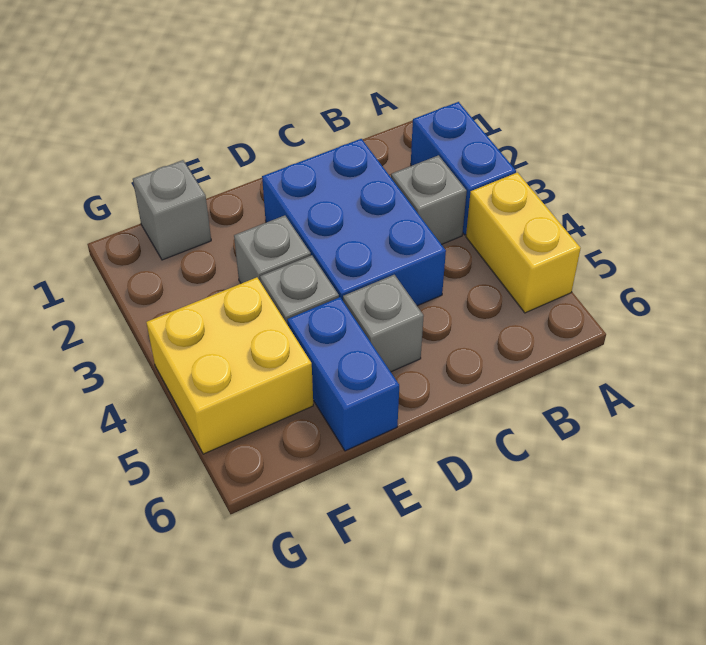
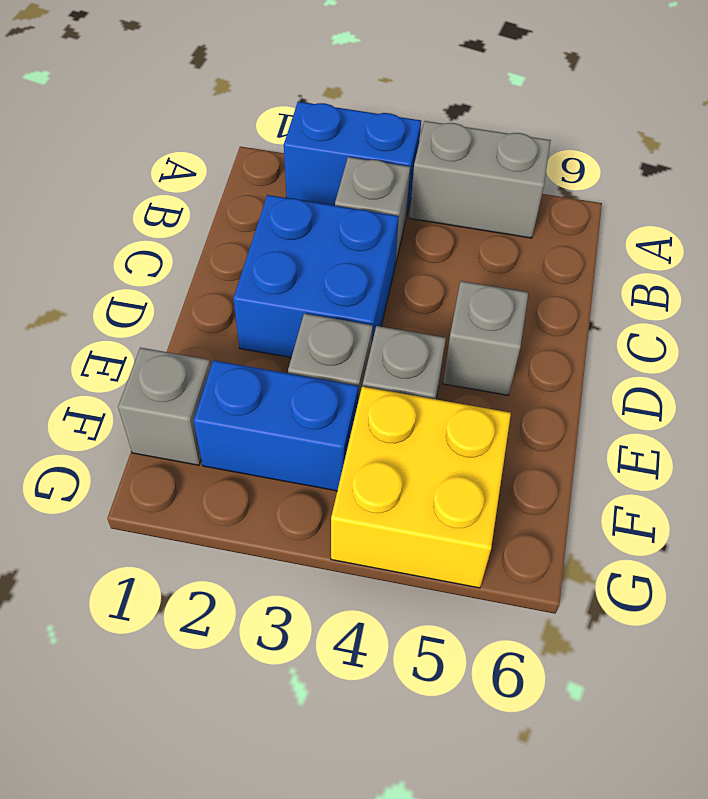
yellow 1x2 brick [466,172,581,313] -> grey 1x2 brick [410,121,551,238]
blue 2x3 brick [262,139,446,306] -> blue 2x2 brick [233,195,399,358]
blue 1x2 brick [287,297,399,451] -> blue 1x2 brick moved to [194,360,358,491]

